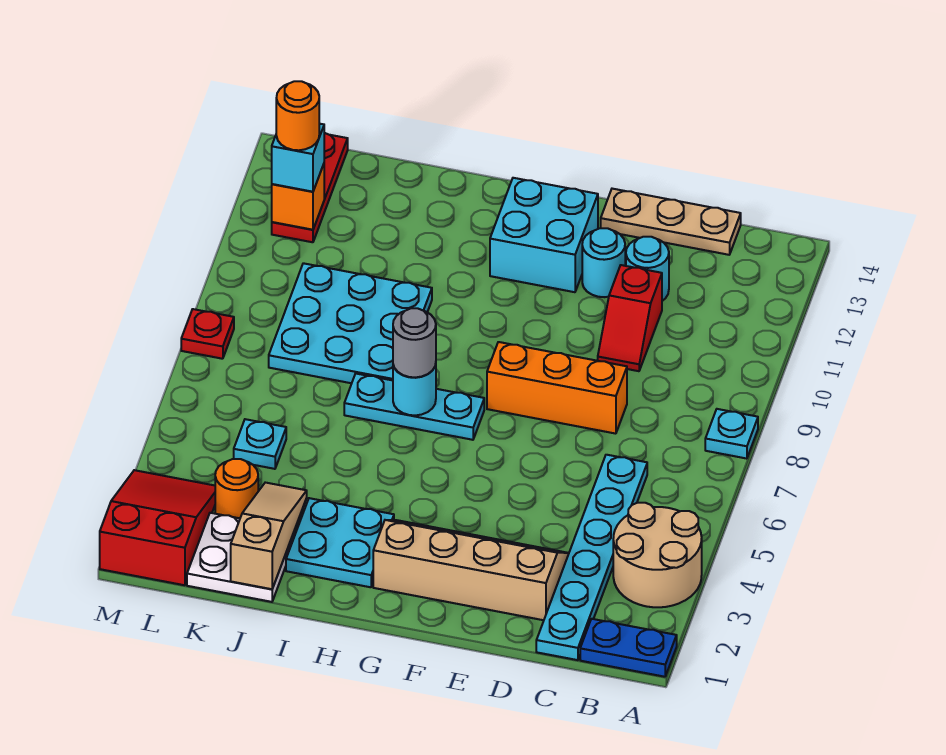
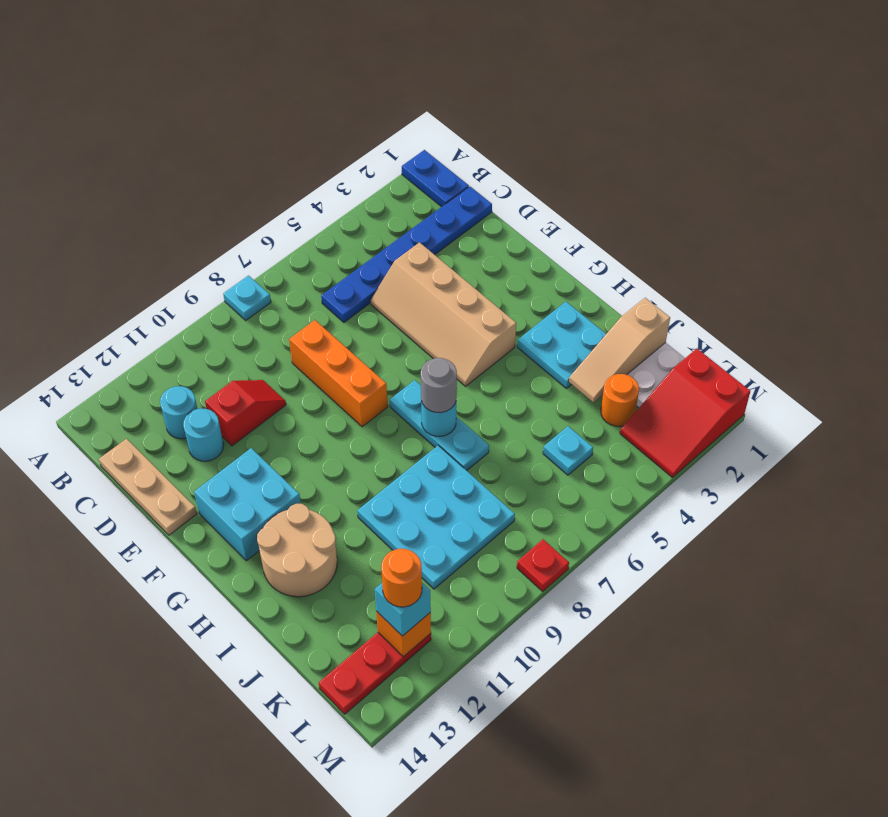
tan 2x2 round brick [613,503,702,607] -> tan 2x2 round brick moved to [257,504,337,597]
cyan 1x6 plate [536,455,647,660] -> blue 1x6 plate [321,186,492,322]
tan 2x4 slope [373,520,569,620] -> tan 2x4 slope moved to [371,242,516,386]
cyan 1x1 round brick [582,228,625,297] -> cyan 1x1 round brick moved to [160,386,197,439]

